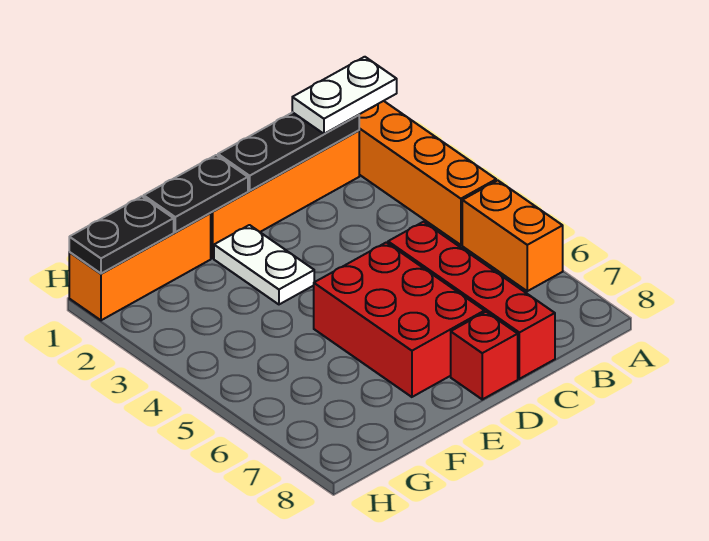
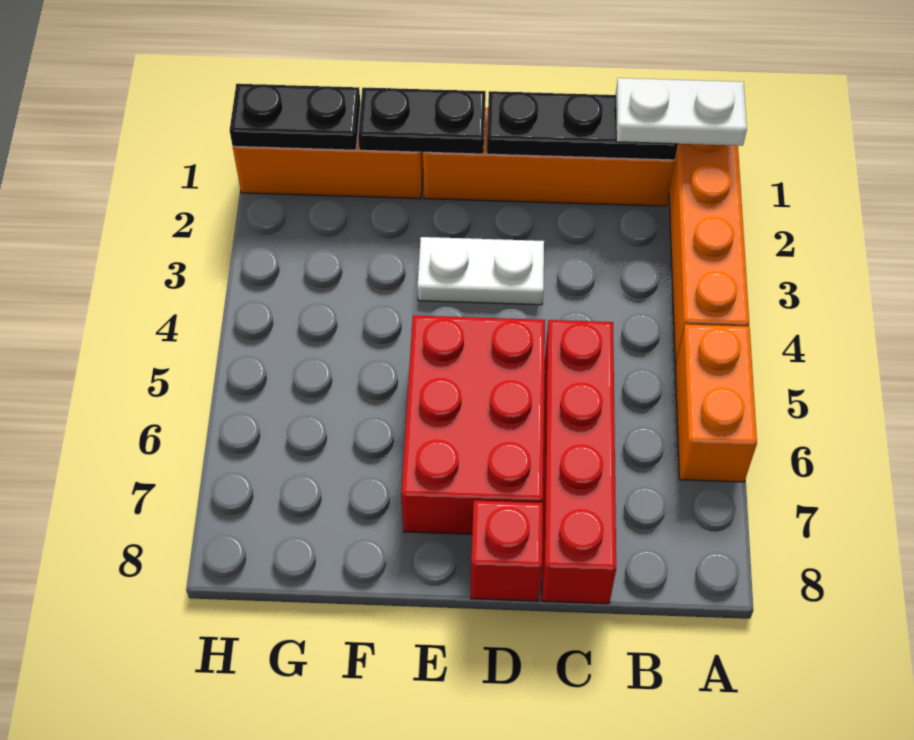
white 1x2 plate [214,225,314,304] -> white 1x2 plate turned to [417,237,544,305]

